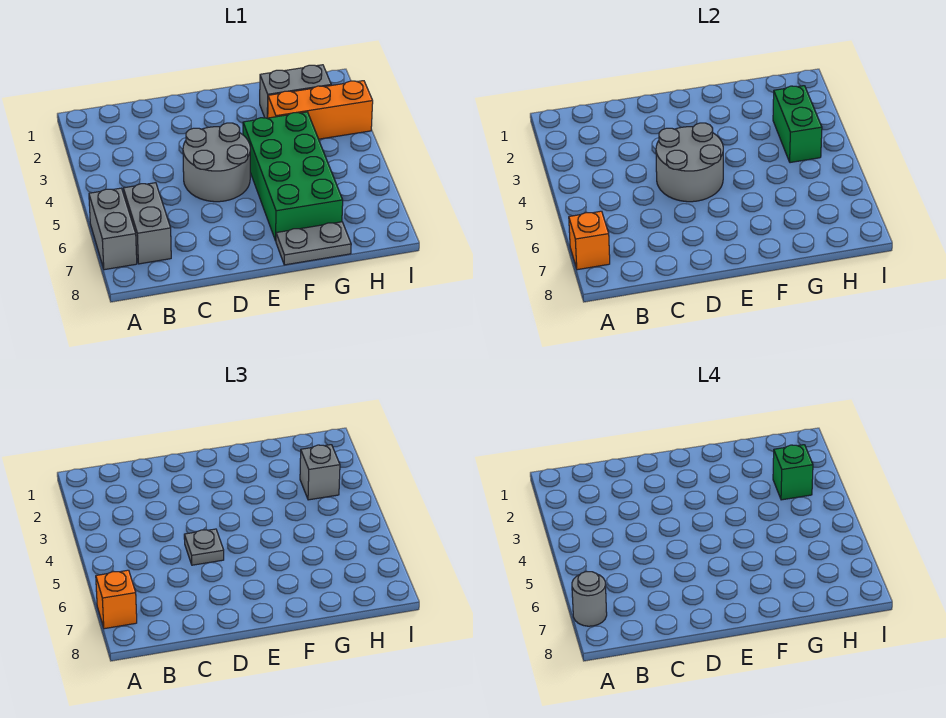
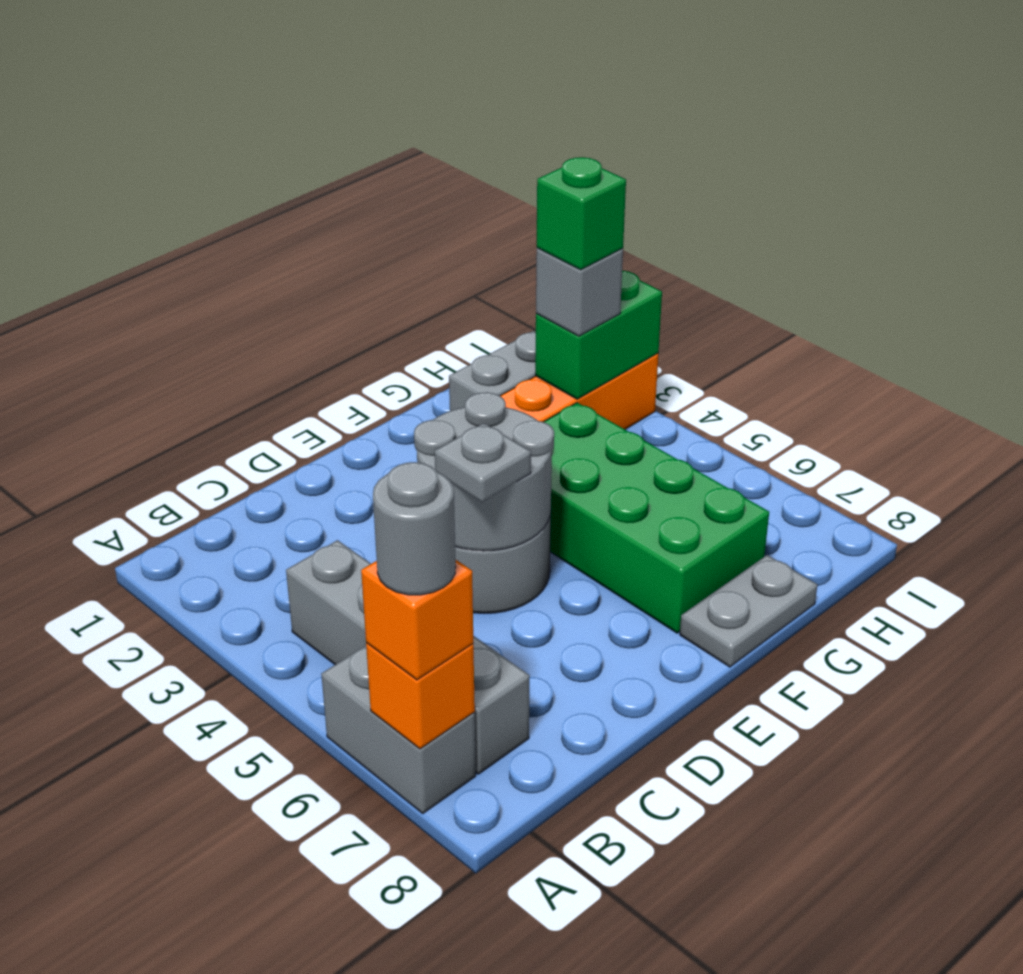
grey 1x2 brick [123,183,171,264] -> grey 1x4 brick [286,540,530,774]
green 1x2 brick [773,86,822,163] -> green 1x2 brick turned to [535,271,662,399]

